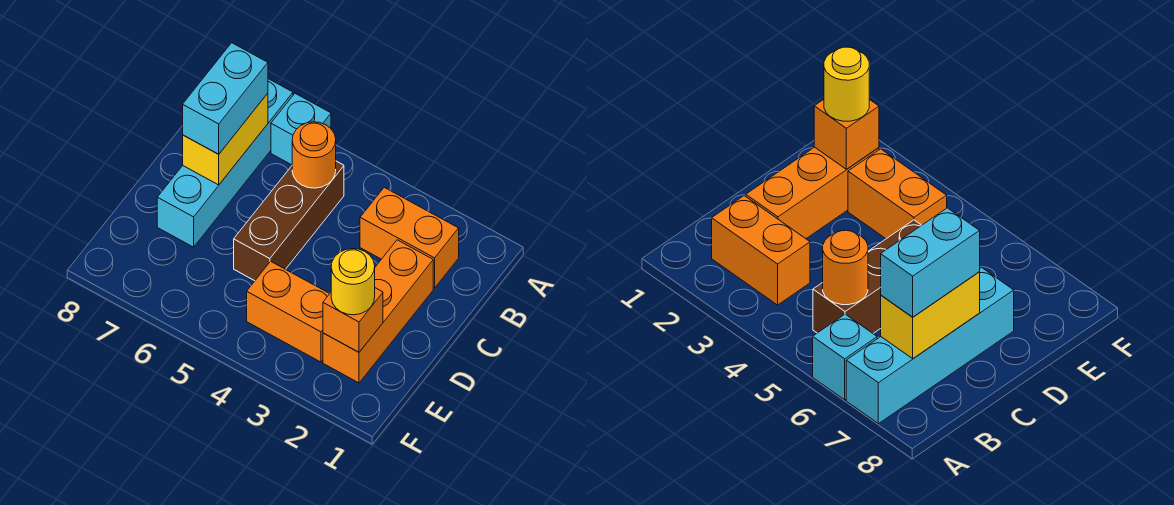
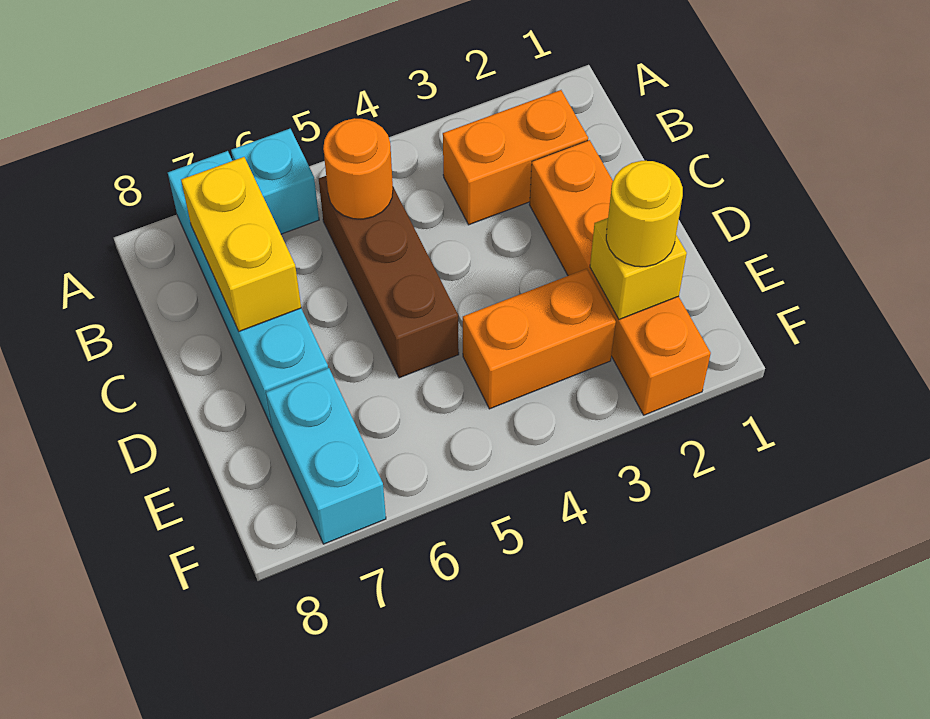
cyan 1x2 brick [183,43,268,154] -> cyan 1x2 brick moved to [266,368,386,544]
orange 1x3 brick [323,240,433,383] -> orange 1x4 brick [529,140,711,415]
orange 1x1 brick [323,288,383,352] -> yellow 1x1 brick [590,218,687,319]

